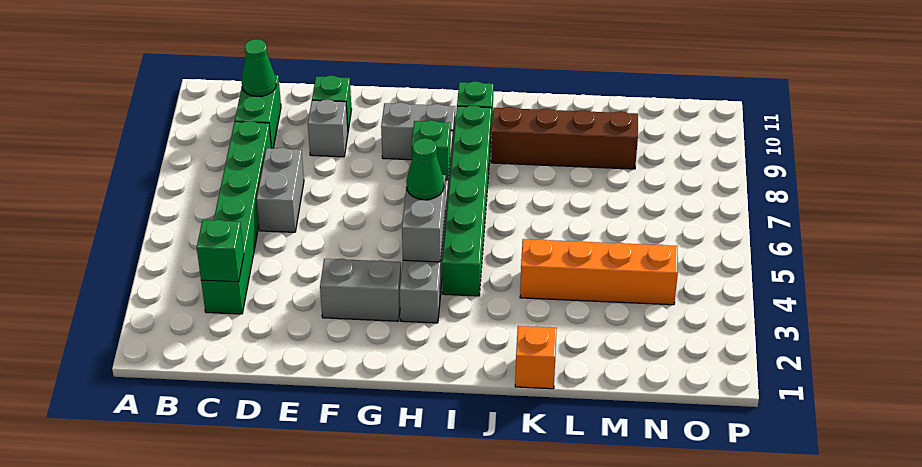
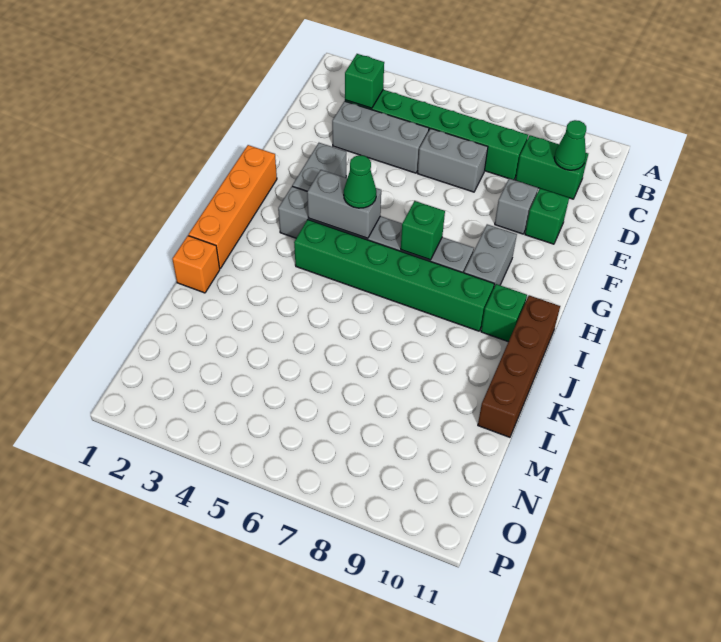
none -> grey 1x3 brick [332,101,429,173]
brown 1x4 brick [491,107,638,169] -> brown 1x4 brick moved to [478,295,560,437]
orange 1x4 brick [520,239,678,305] -> orange 1x4 brick moved to [189,145,277,268]

